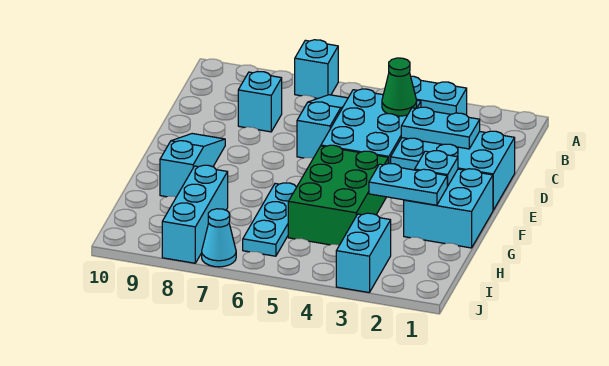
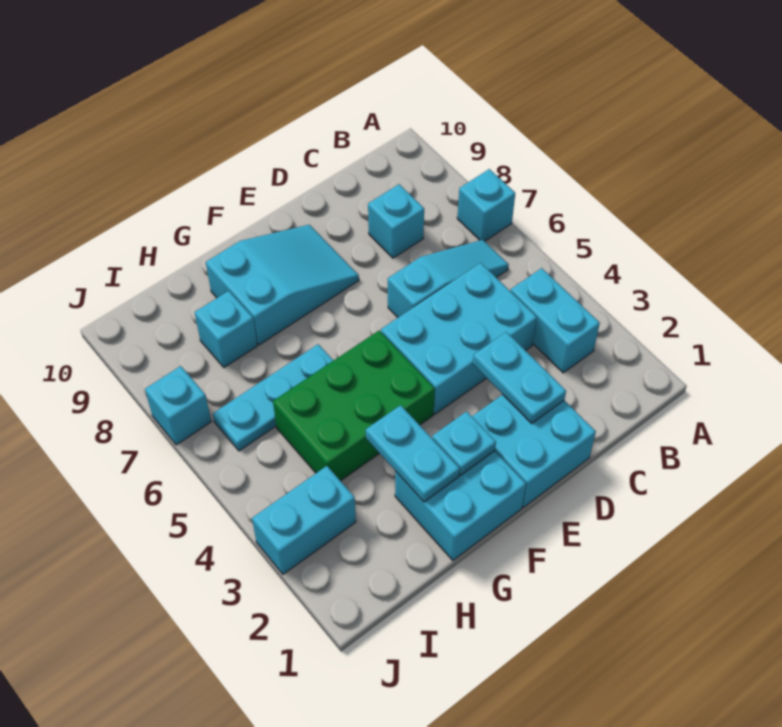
green 1x1 cone [382,58,417,116] -> none
cyan 2x3 brick [391,131,515,210] -> cyan 2x2 brick [472,395,596,507]
cyan 1x3 slope [160,134,225,197] -> cyan 2x3 slope [206,225,359,345]
cyan 1x3 brick [162,165,228,263] -> cyan 1x1 brick [195,291,257,368]
cyan 1x1 cone [202,209,236,267] -> cyan 1x1 brick [145,366,211,445]

